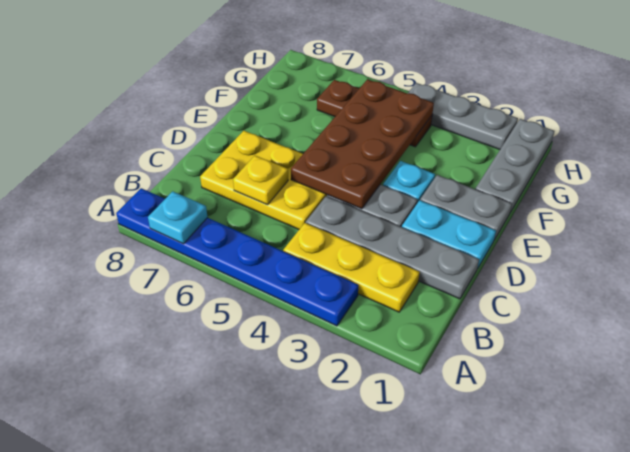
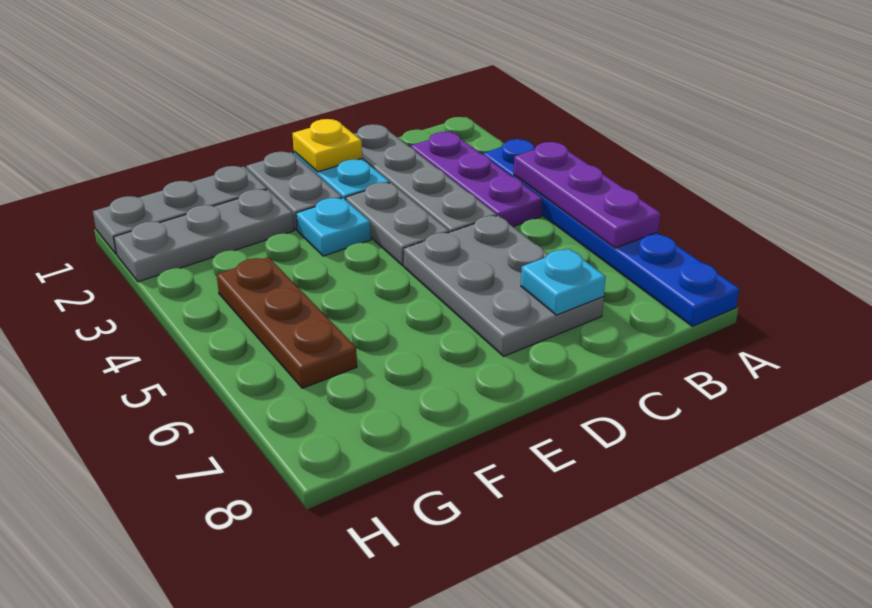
none -> purple 1x3 plate [514,142,660,248]
cyan 1x1 plate [148,191,208,244] -> cyan 1x1 plate moved to [521,249,606,315]
yellow 1x3 plate [283,223,420,312] -> purple 1x3 plate [411,132,542,227]
yellow 2x3 plate [200,131,327,229] -> grey 2x3 plate [404,216,604,356]
yellow 1x1 plate [233,156,288,205] -> yellow 1x1 plate moved to [292,119,362,172]
brown 2x4 plate [291,79,434,209] -> none
grey 1x3 plate [407,83,518,149] -> grey 1x3 plate turned to [114,189,294,282]

